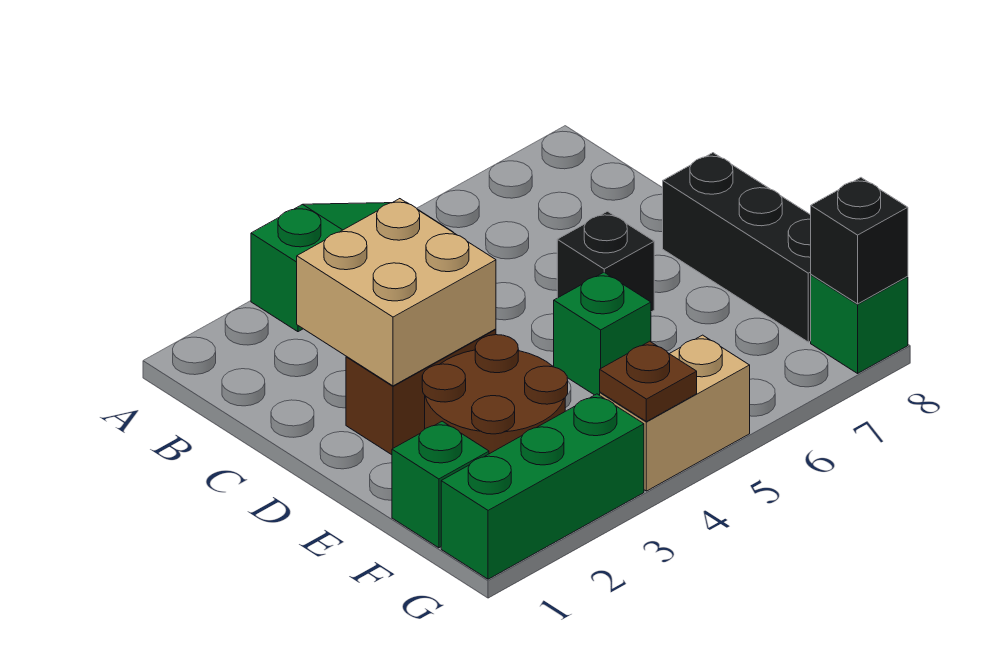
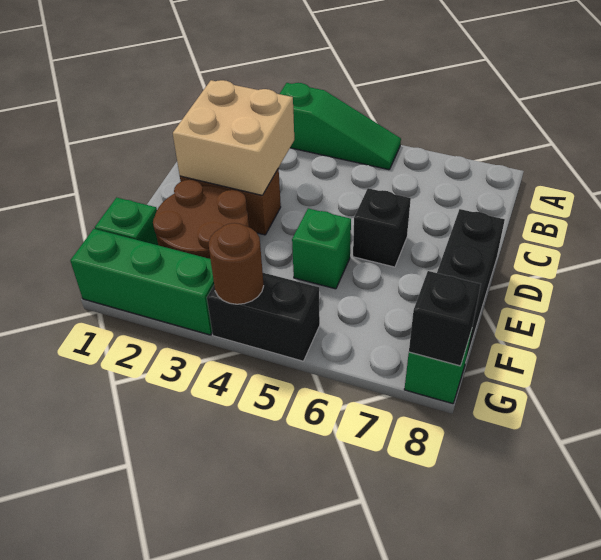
tan 1x2 brick [600,335,750,491] -> black 1x2 brick [207,273,320,361]
brown 1x1 plate [600,341,697,422] -> brown 1x1 round brick [209,223,264,304]

